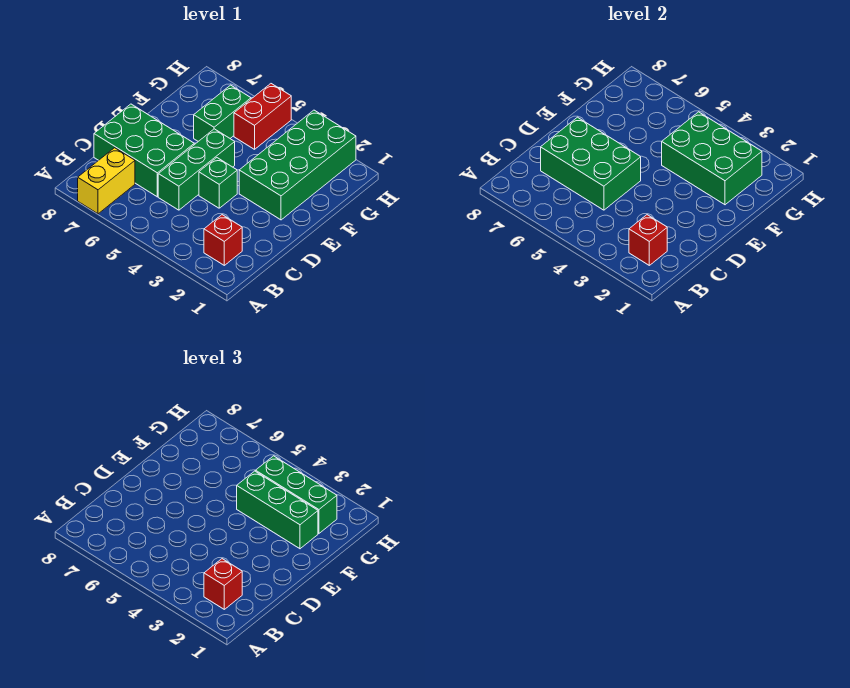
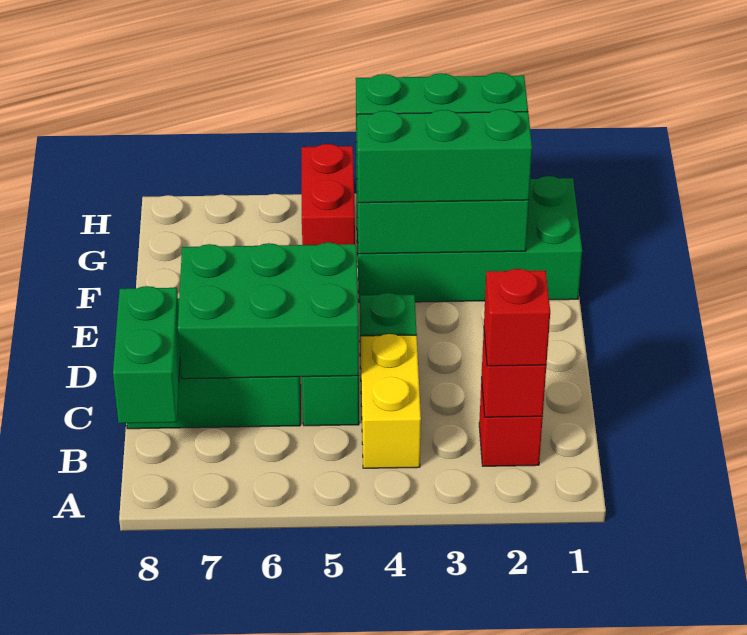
yellow 1x2 brick [78,148,135,214] -> yellow 1x2 brick moved to [361,334,421,468]
green 2x4 brick [239,110,356,220] -> green 2x4 brick turned to [357,176,582,303]
green 1x2 brick [194,85,251,141] -> green 1x2 brick moved to [113,286,180,423]

